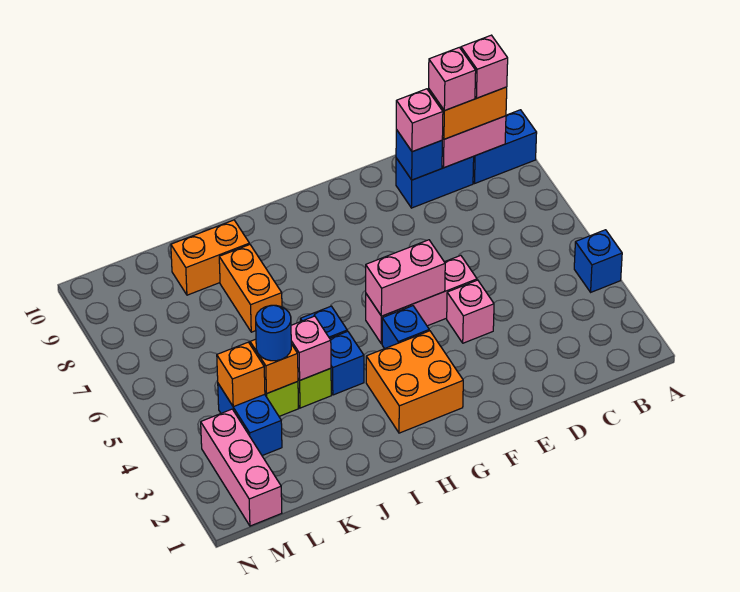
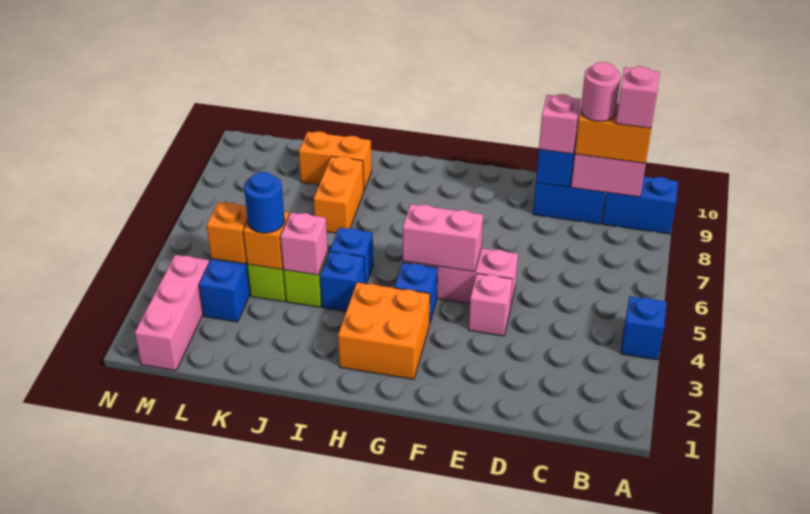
pink 1x1 brick [429,47,476,111] -> pink 1x1 round brick [581,62,621,121]

